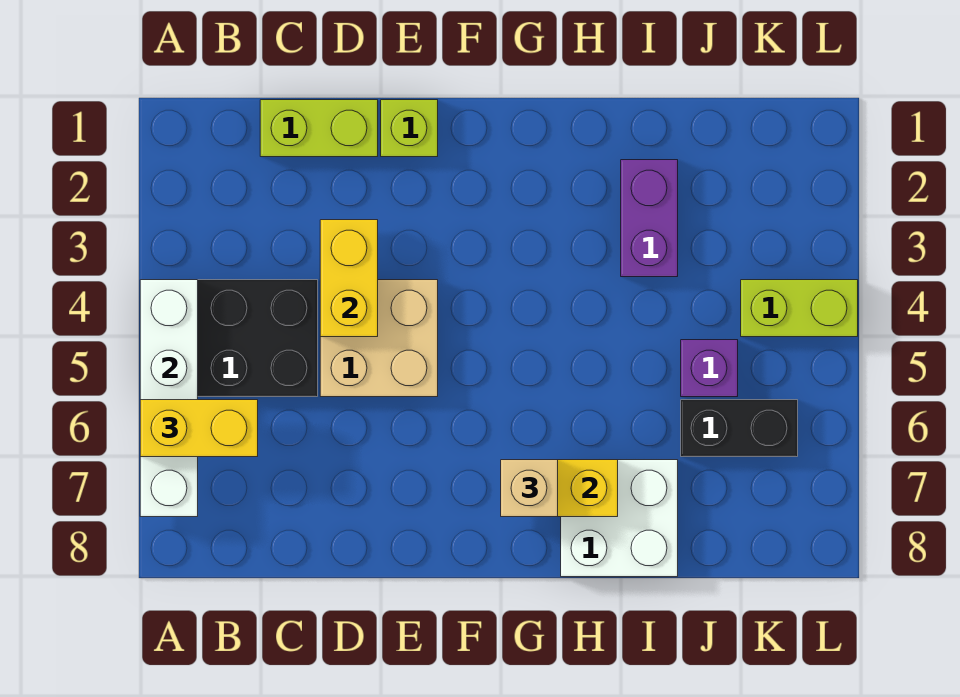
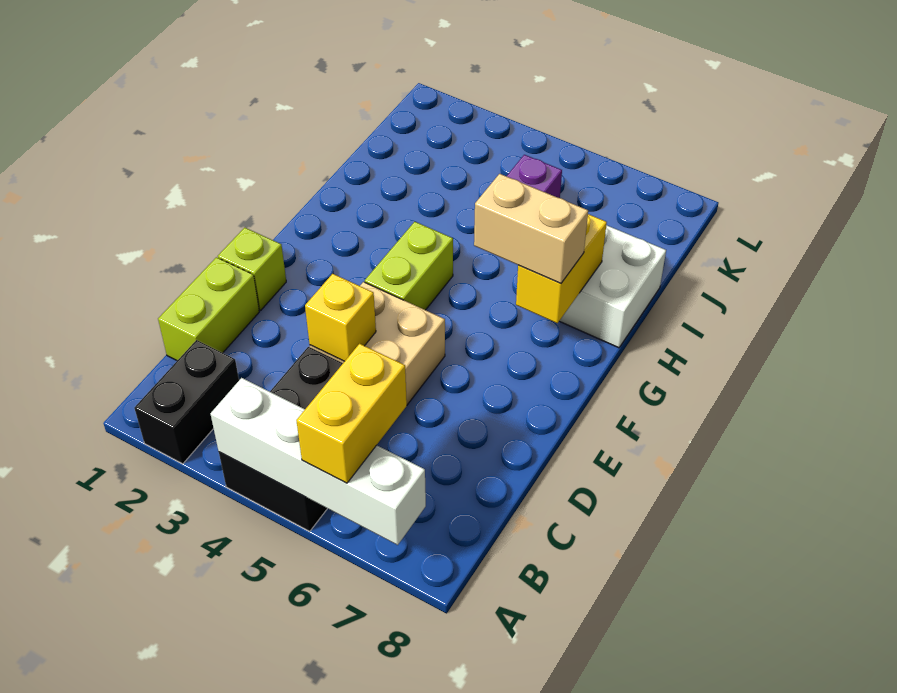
yellow 1x2 brick [320,220,378,337] -> yellow 1x1 brick [305,274,376,361]
tan 1x1 brick [501,460,558,517] -> tan 1x2 brick [474,174,588,284]
purple 1x2 brick [621,160,678,277] -> none
black 1x2 brick [681,400,798,457] -> black 1x2 brick moved to [134,340,239,464]
lime 1x2 brick [741,280,858,337] -> lime 1x2 brick moved to [365,222,453,310]

